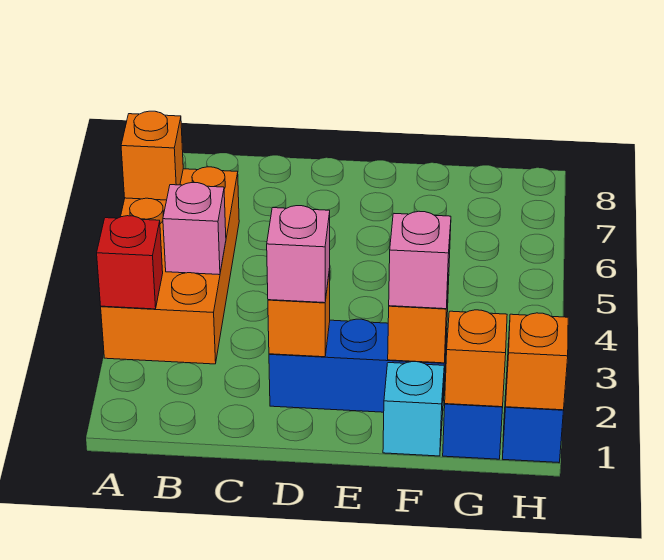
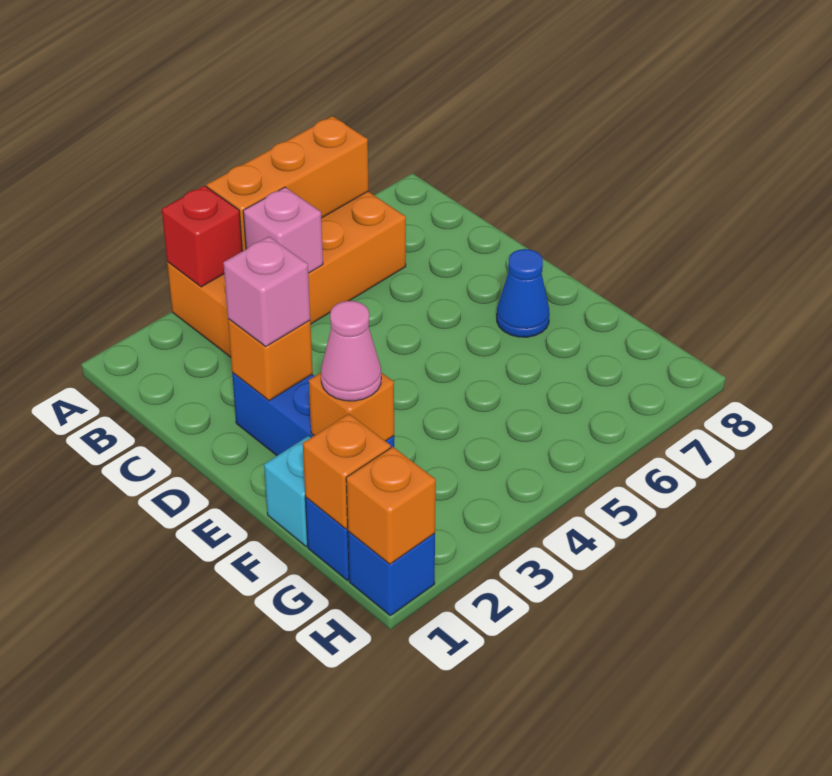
orange 1x1 brick [121,111,183,200] -> orange 1x3 brick [207,116,369,251]
none -> blue 1x1 cone [497,249,550,337]
pink 1x1 brick [389,211,451,309] -> pink 1x1 cone [321,301,381,401]

